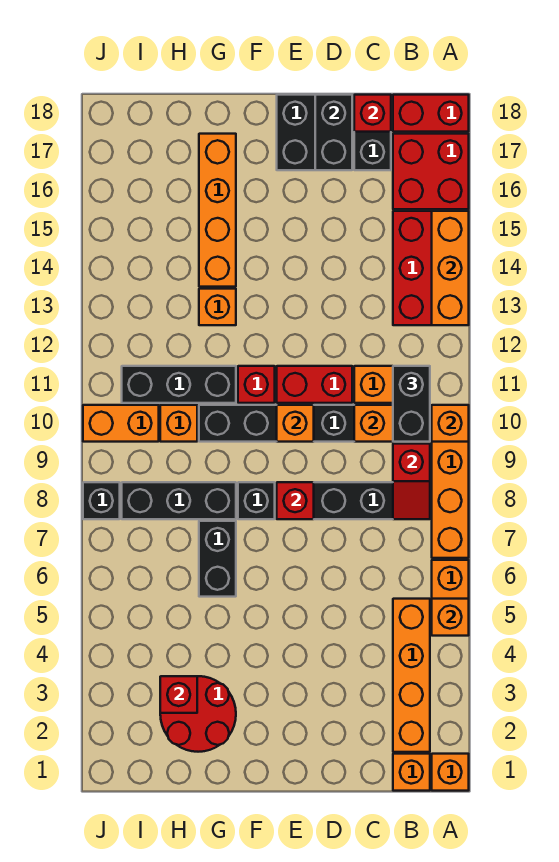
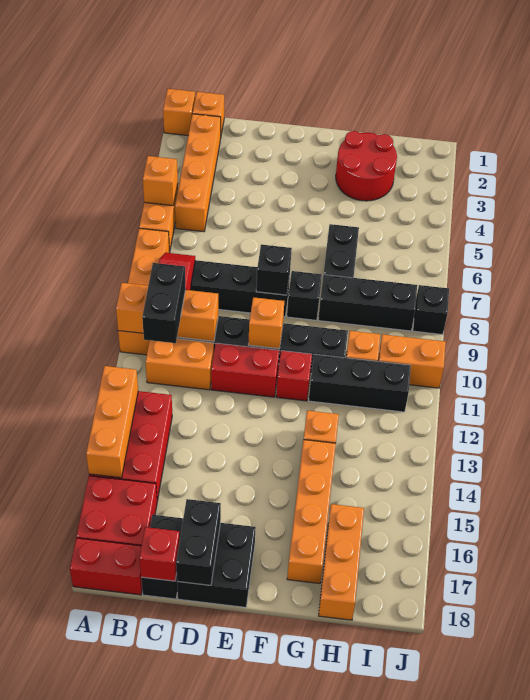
red 1x1 brick [277,482,314,519] -> black 1x1 brick [256,245,292,295]
red 1x1 brick [160,676,197,713] -> none
none -> orange 1x3 brick [319,504,364,620]

